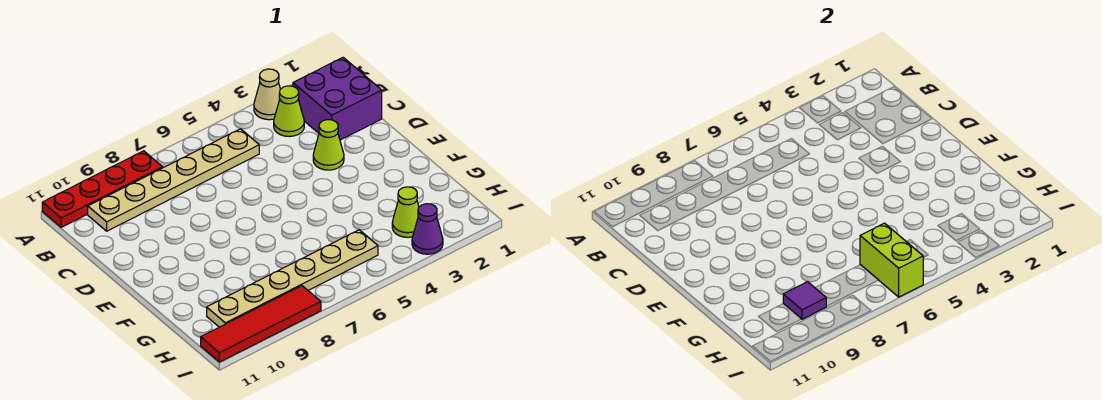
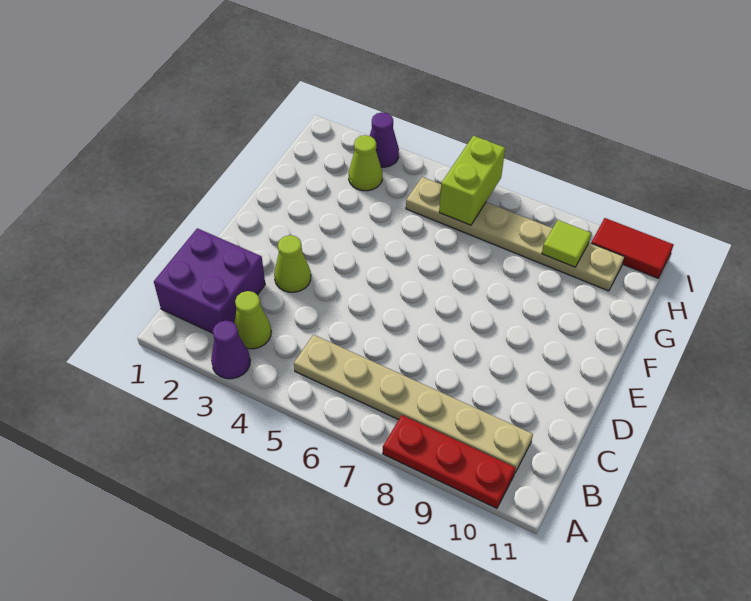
tan 1x1 cone [254,69,280,120] -> purple 1x1 cone [211,320,250,379]
red 1x4 plate [42,151,163,227] -> red 1x3 plate [383,415,516,508]
purple 1x1 tile [783,282,826,319] -> lime 1x1 tile [542,220,591,267]
red 1x4 tile [201,286,321,362] -> red 1x2 tile [591,218,674,278]

